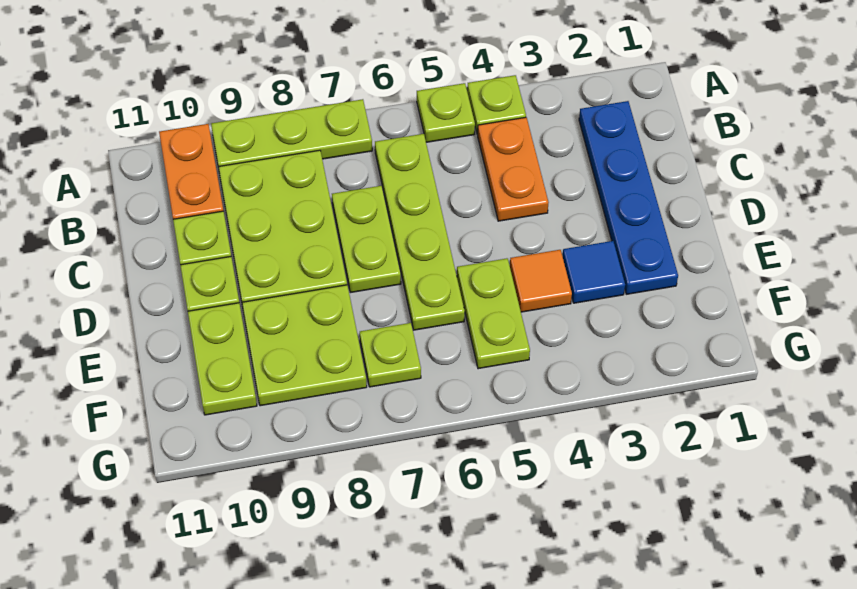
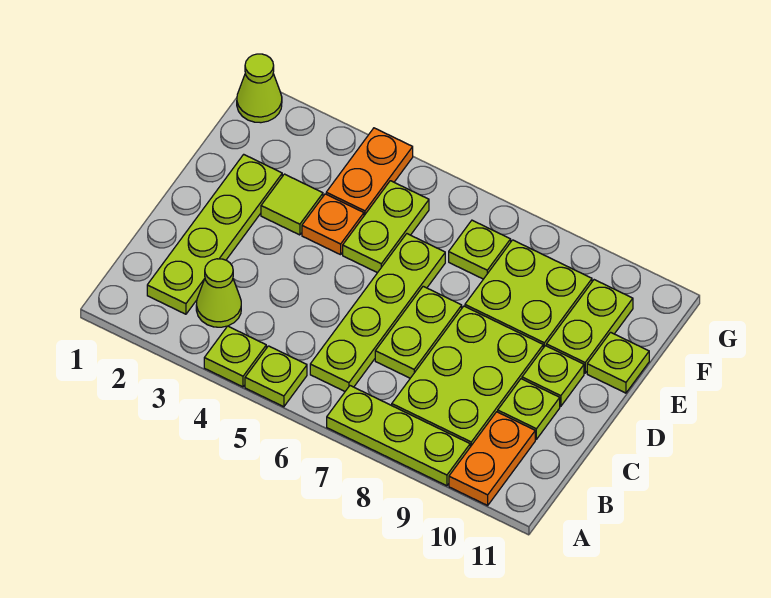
blue 1x4 plate [579,101,678,294] -> lime 1x4 plate [147,154,282,314]
none -> lime 1x1 cone [196,259,241,327]
orange 1x2 plate [478,117,549,221] -> orange 1x2 plate moved to [326,128,413,215]
blue 1x1 tile [563,241,625,303] -> lime 1x1 tile [261,174,323,235]
orange 1x1 tile [510,250,572,312] -> orange 1x1 plate [302,194,364,255]
none -> lime 1x1 plate [587,332,649,393]
none -> lime 1x1 cone [237,54,282,123]

